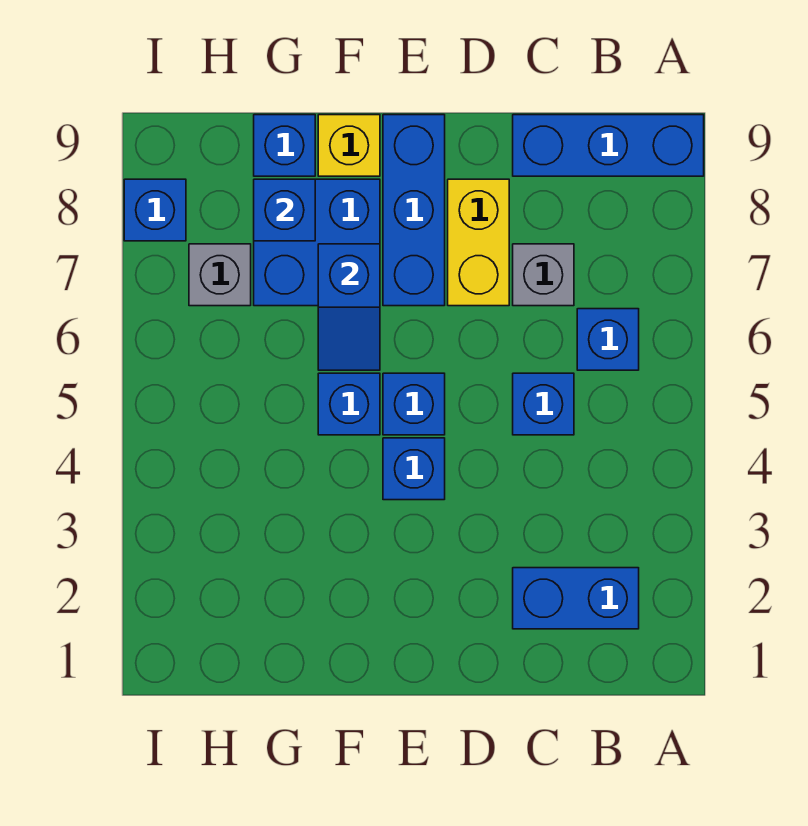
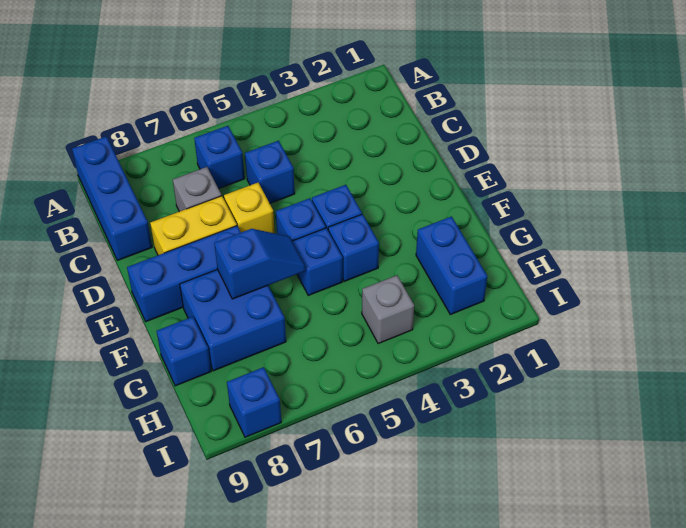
blue 1x2 brick [513,568,639,629] -> blue 1x2 brick moved to [416,217,487,315]
yellow 1x1 brick [318,115,380,176] -> yellow 1x1 brick moved to [224,183,275,233]
blue 1x1 brick [254,179,315,241] -> blue 1x1 brick moved to [328,214,379,281]
grey 1x1 brick [189,244,251,306] -> grey 1x1 brick moved to [362,275,414,344]

